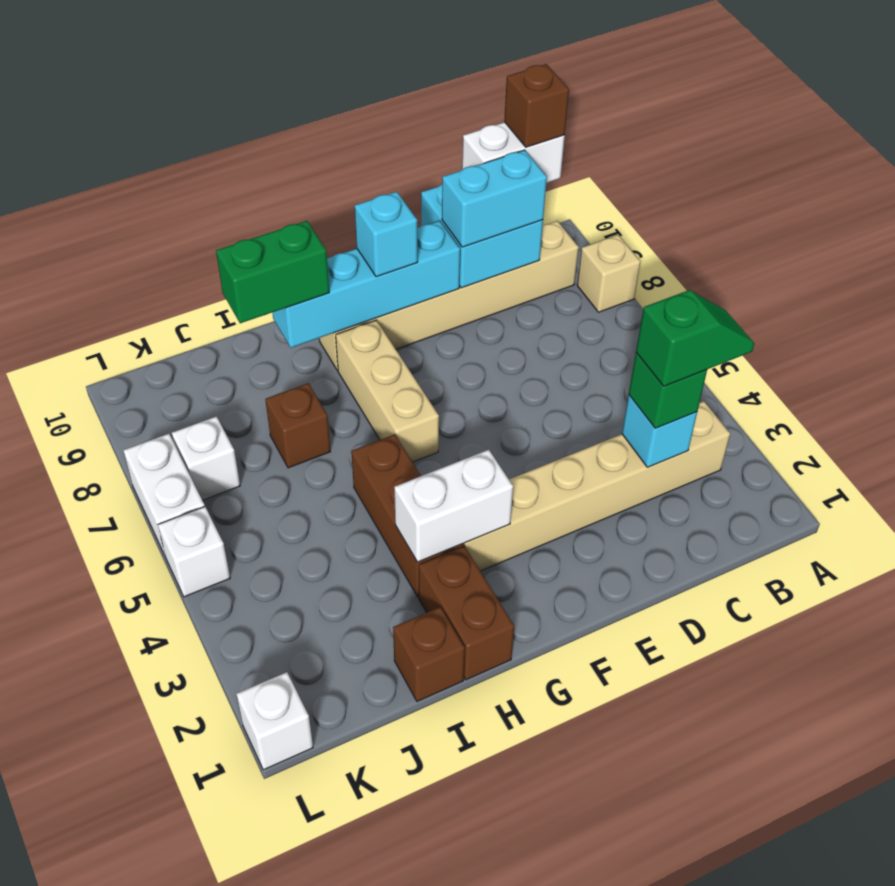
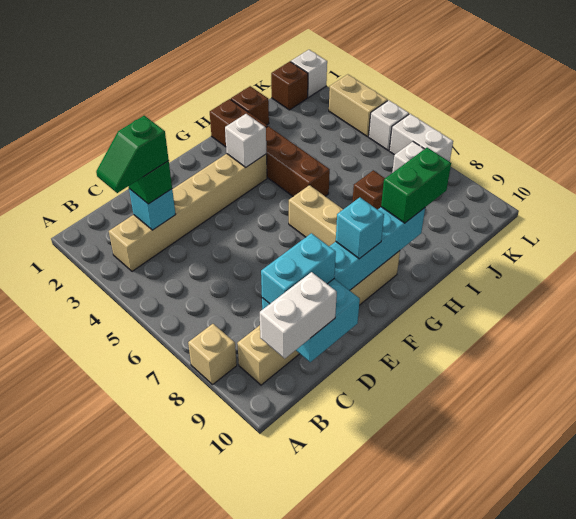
brown 1x1 brick [504,64,569,147] -> brown 1x1 brick moved to [271,62,308,110]
white 1x2 brick [394,450,513,562] -> white 1x1 brick [225,114,266,167]
none -> tan 1x2 brick [329,74,388,137]

